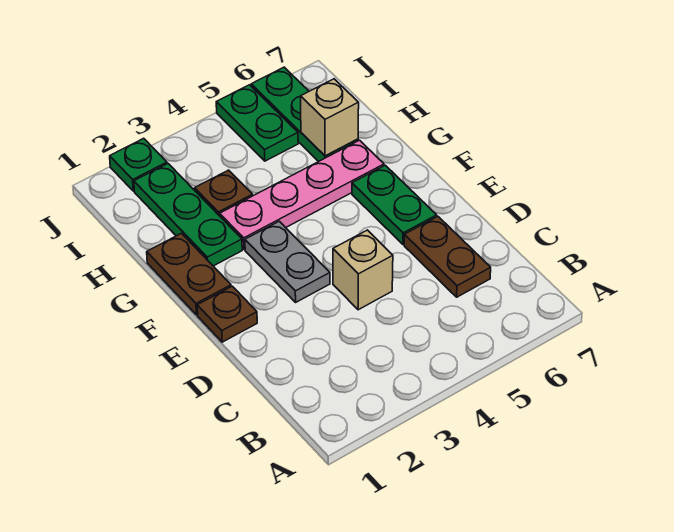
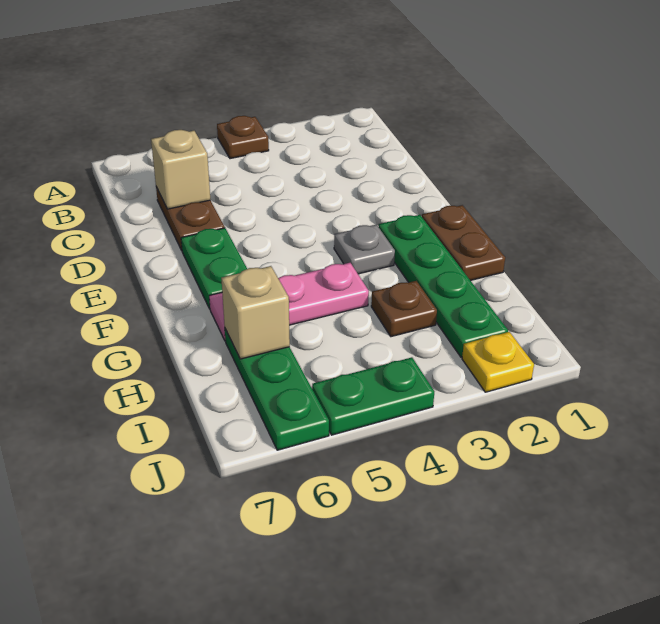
tan 1x1 brick [333,230,393,310] -> tan 1x1 brick moved to [151,130,210,209]
brown 1x1 plate [197,286,257,342] -> brown 1x1 plate moved to [217,116,269,159]
grey 1x2 plate [245,221,330,302] -> grey 1x1 plate [334,225,395,274]
green 1x3 plate [134,164,242,266] -> green 1x4 plate [379,215,508,357]
pink 1x4 plate [220,140,384,250] -> pink 1x3 plate [209,263,369,340]
green 1x2 plate [216,85,298,161] -> green 1x2 plate turned to [312,357,434,435]
green 1x1 plate [110,138,167,191] -> yellow 1x1 plate [462,332,534,392]

